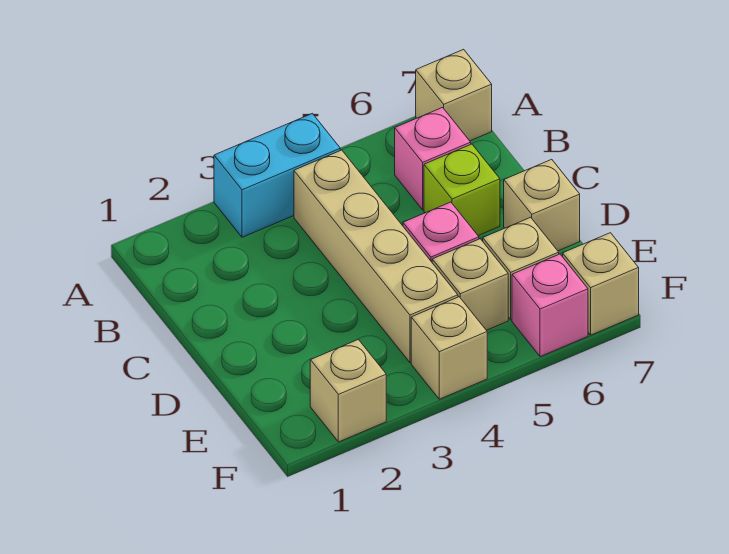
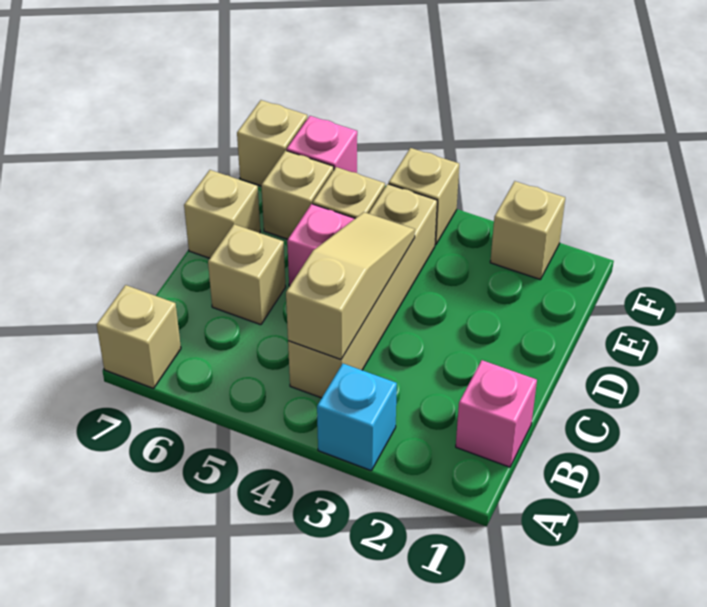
cyan 1x2 brick [214,113,340,237] -> cyan 1x1 brick [317,364,397,470]
none -> tan 1x3 slope [286,212,415,359]
pink 1x1 brick [395,108,471,210] -> pink 1x1 brick moved to [456,360,537,467]
lime 1x1 brick [424,144,500,236] -> tan 1x1 brick [208,224,286,325]

